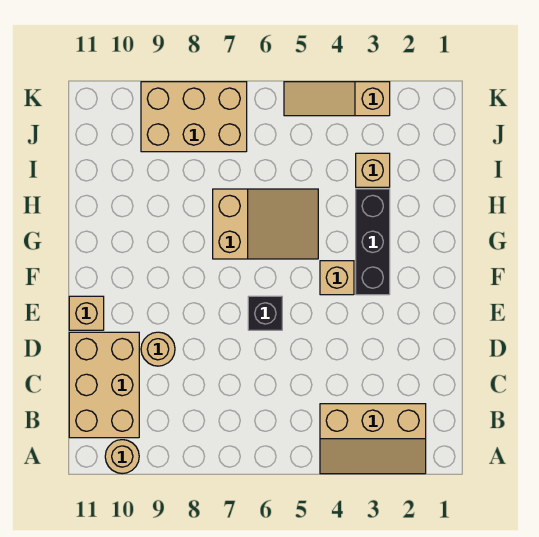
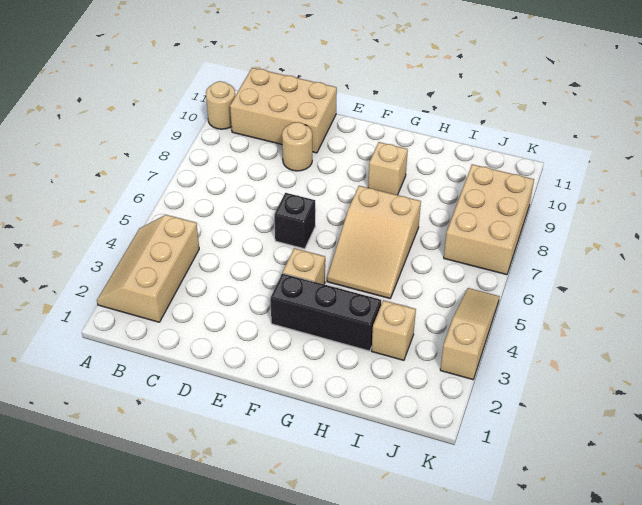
tan 1x1 brick [69,296,104,330] -> tan 1x1 brick moved to [368,142,408,195]

